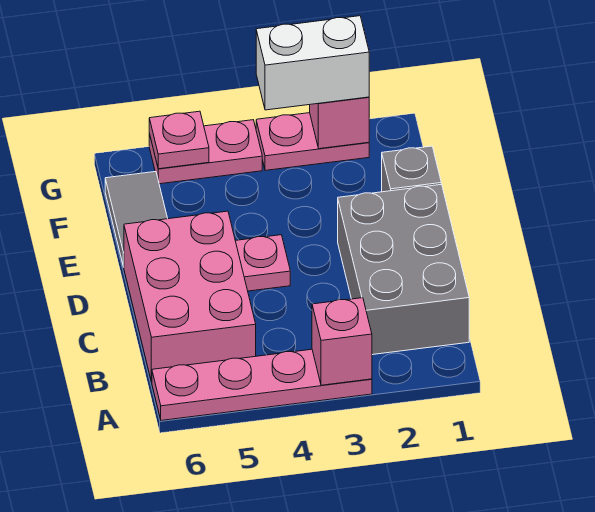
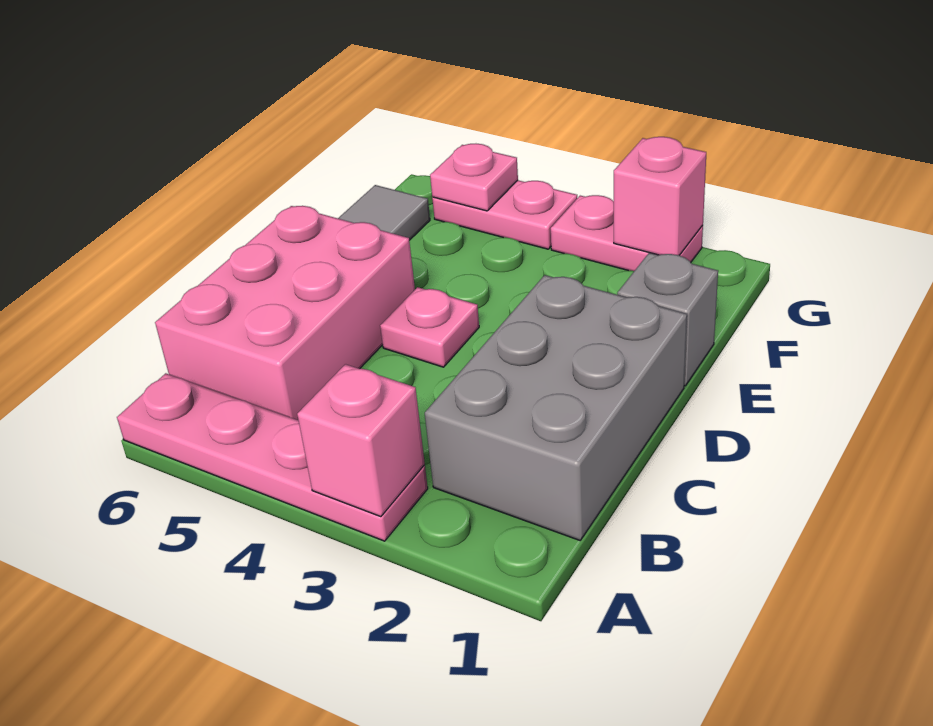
white 1x2 brick [256,16,369,110] -> none

